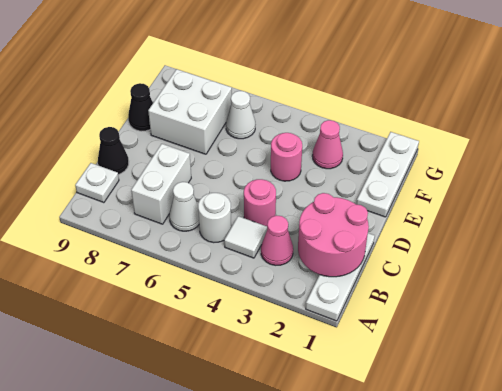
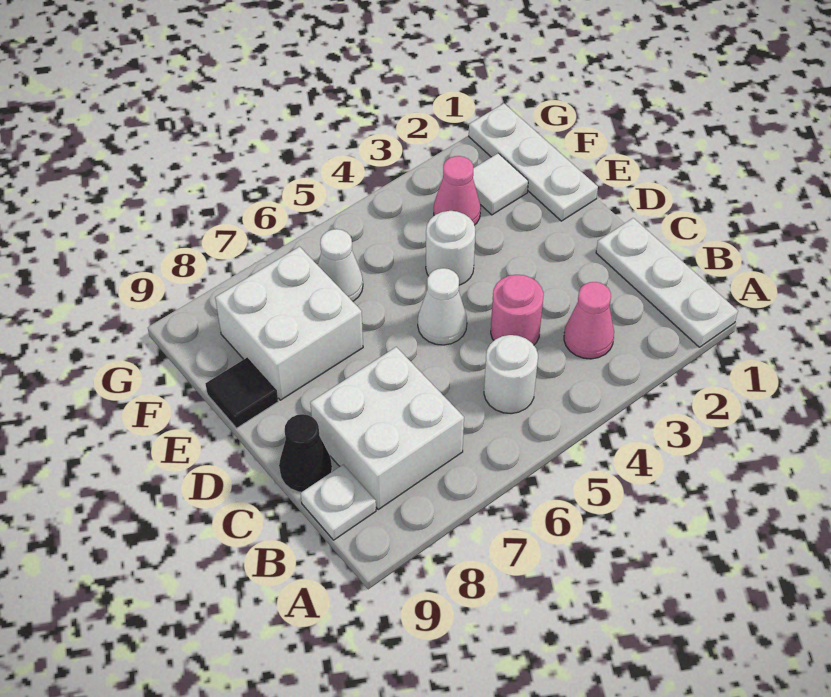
pink 2x2 round brick [298,193,369,277] -> none
white 1x1 tile [224,216,267,258] -> white 1x1 tile moved to [473,153,528,215]
white 1x1 cone [169,182,199,231] -> white 1x1 cone moved to [418,268,467,345]
white 1x2 brick [131,144,191,224] -> white 2x2 brick [310,347,464,509]
pink 1x1 round brick [271,133,302,181] -> white 1x1 round brick [426,211,475,285]
black 1x1 cone [128,83,153,131] -> black 1x1 tile [206,357,278,428]

